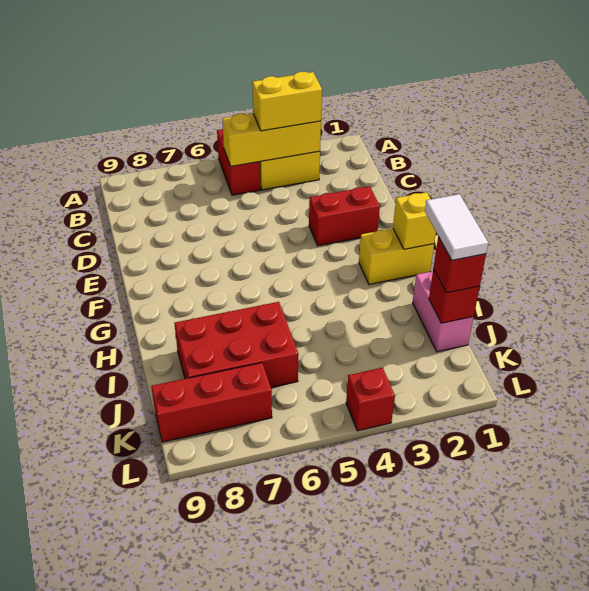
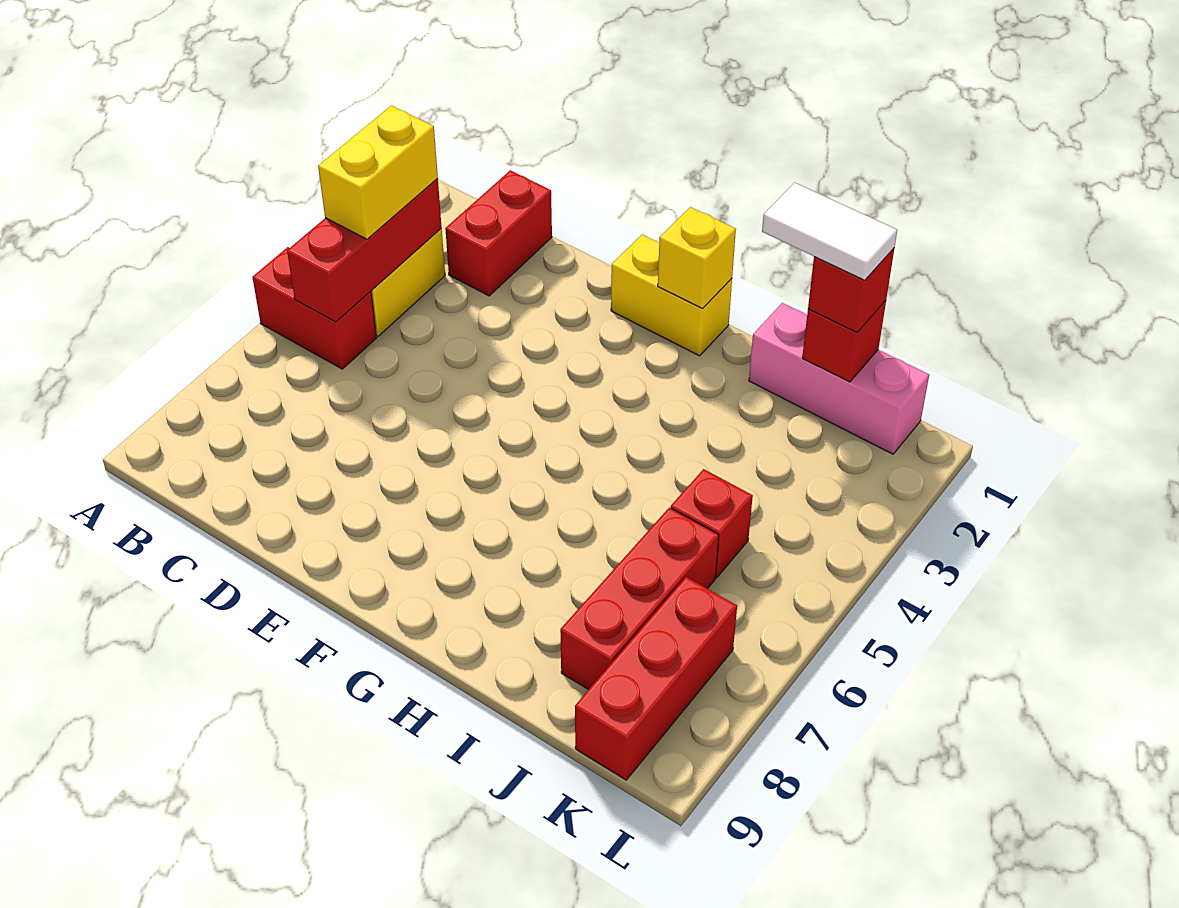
yellow 1x3 brick [222,113,321,166] -> red 1x3 brick [287,178,442,322]
red 1x2 brick [309,186,380,246] -> red 1x2 brick moved to [445,170,552,296]
yellow 1x2 brick [359,228,434,284] -> yellow 1x2 brick turned to [611,235,732,356]
pink 1x2 brick [413,271,474,352] -> pink 1x3 brick [749,303,929,454]
red 2x3 brick [175,302,298,387] -> red 1x3 brick [560,508,719,690]
red 1x1 brick [346,368,395,431] -> red 1x1 brick moved to [671,469,753,578]

